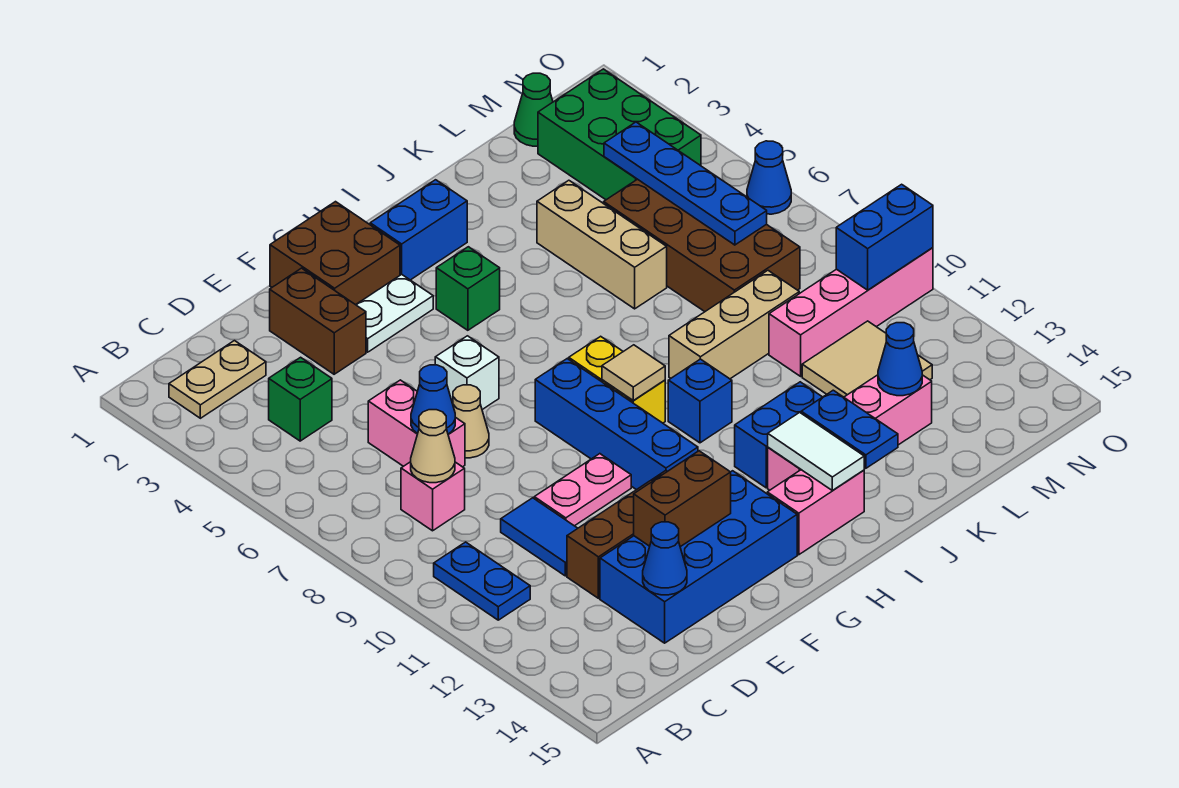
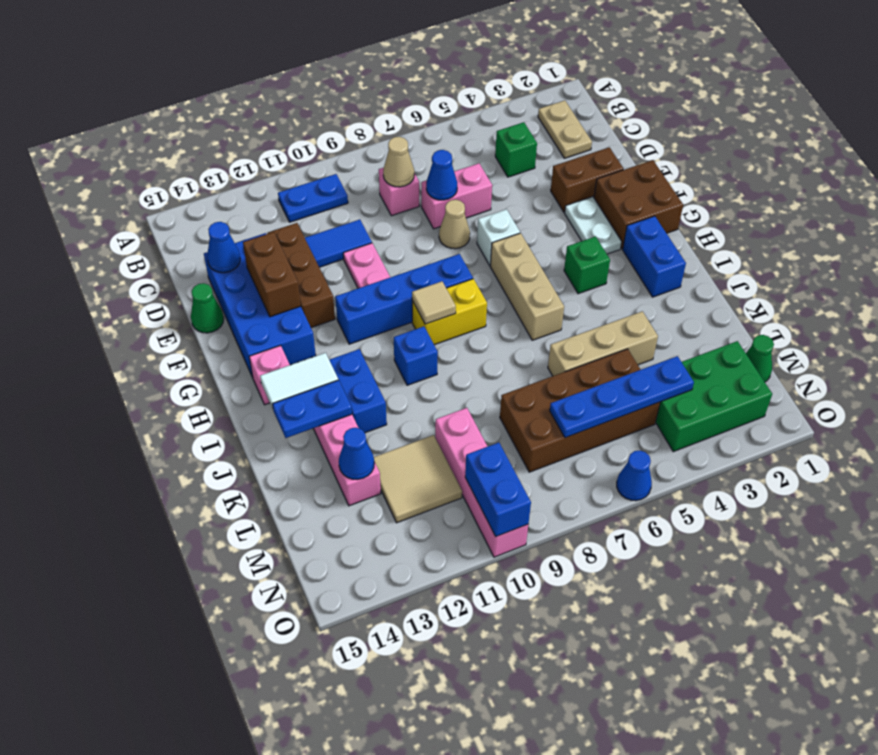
none -> green 1x1 cone [191,283,224,333]
pink 1x2 brick [767,470,864,555] -> pink 1x1 brick [249,345,290,405]
tan 1x3 brick [669,271,799,379] -> tan 1x3 brick moved to [491,233,564,340]

